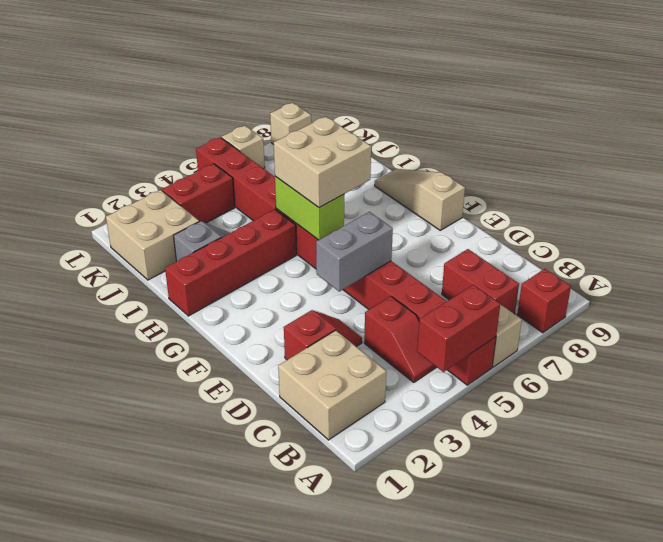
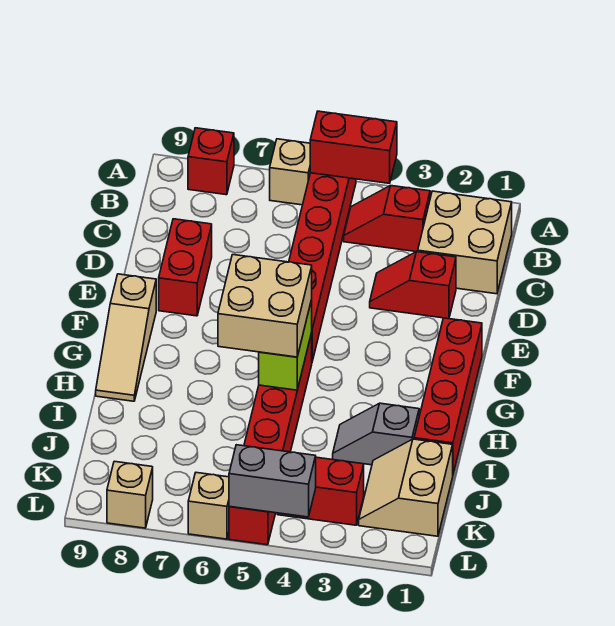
red 1x2 slope [364,296,437,382] -> red 1x2 slope turned to [344,186,430,252]
red 1x2 brick [442,249,519,314] -> red 1x2 brick moved to [159,219,212,316]
grey 1x2 brick [316,212,393,291] -> grey 1x2 brick moved to [229,445,316,517]
red 1x4 brick [165,210,296,316] -> red 1x4 brick turned to [414,318,482,473]
tan 2x2 brick [106,190,199,280] -> tan 2x2 slope [359,439,453,536]

